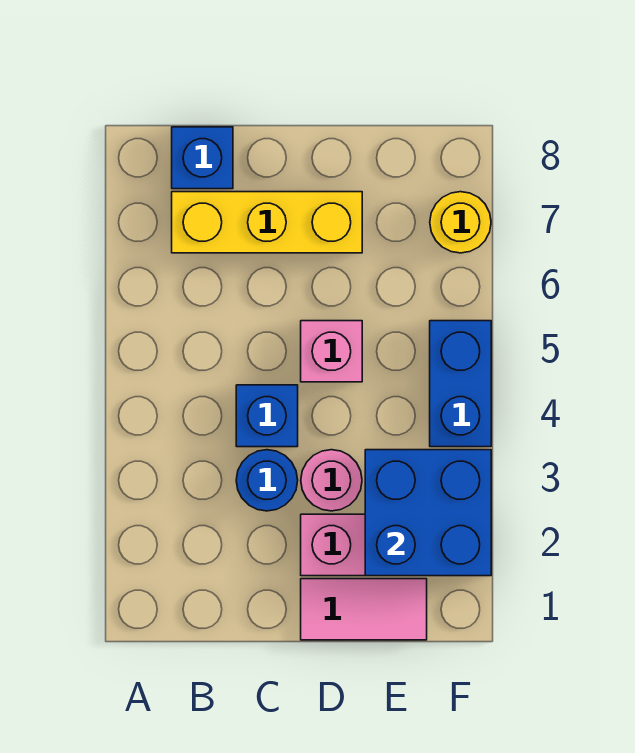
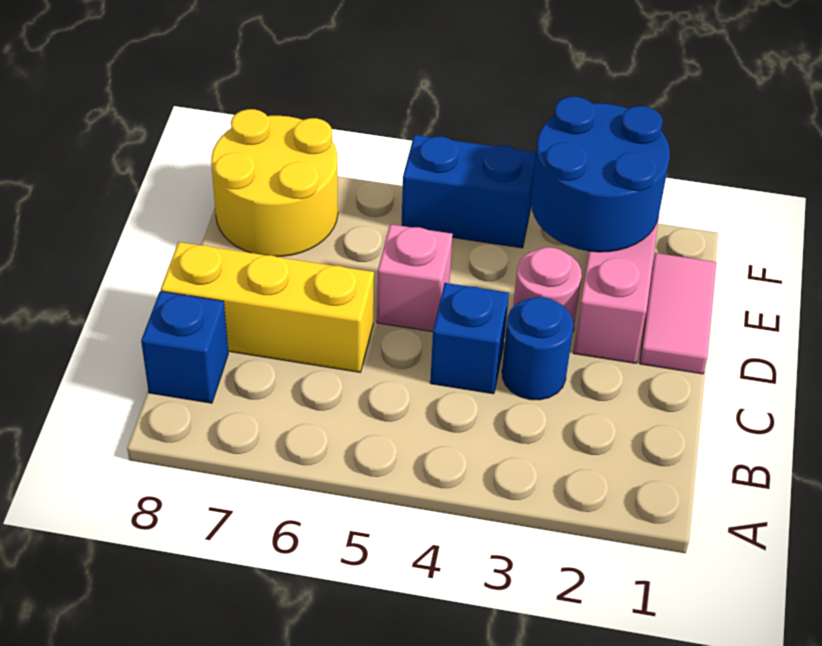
yellow 1x3 brick [172,192,362,253] -> yellow 1x3 brick turned to [161,242,374,372]
blue 2x2 brick [365,450,491,576] -> blue 2x2 round brick [531,97,670,252]
yellow 1x1 round brick [430,192,491,253] -> yellow 2x2 round brick [211,109,338,257]

